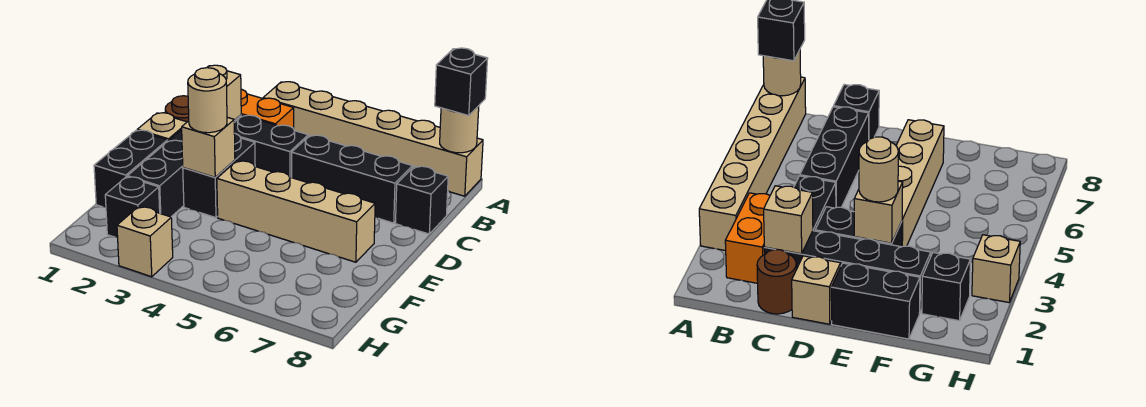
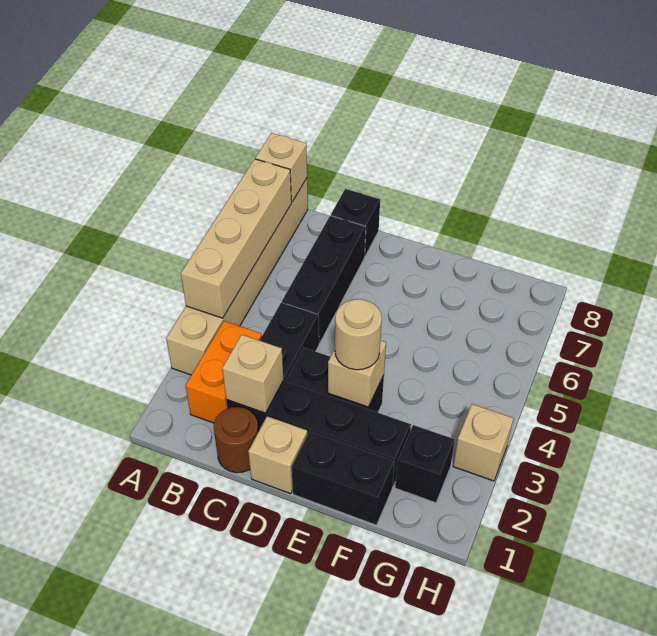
tan 1x1 round brick [440,106,479,153] -> tan 1x1 brick [255,133,307,202]
black 1x1 brick [435,48,488,116] -> none
tan 1x4 brick [217,161,375,262] -> tan 1x4 brick moved to [181,159,291,318]

